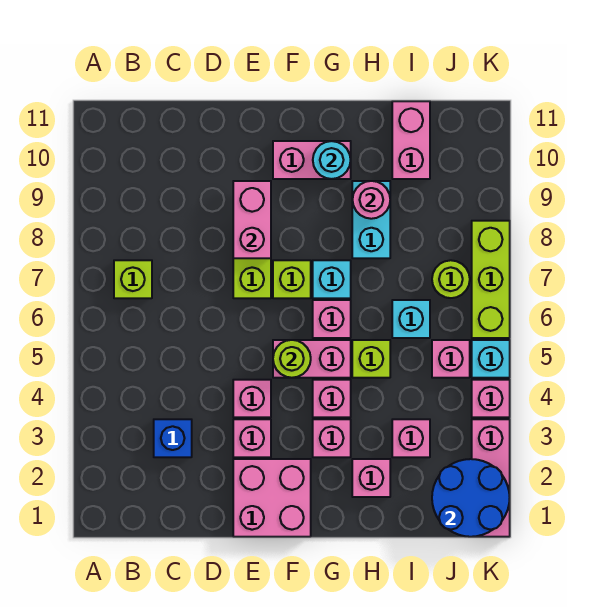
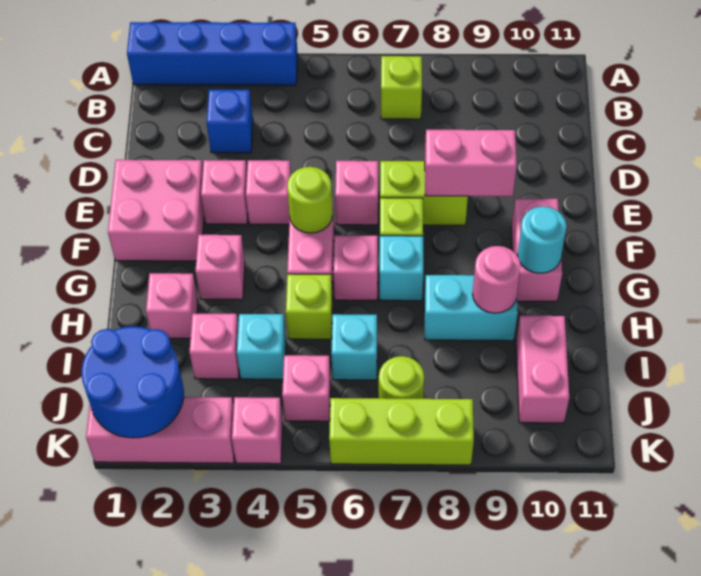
none -> blue 1x4 brick [127,22,298,85]
pink 1x1 brick [313,380,351,417] -> pink 1x1 brick moved to [335,161,378,225]
pink 1x2 brick [392,101,430,179] -> pink 1x2 brick turned to [516,316,569,423]
cyan 1x1 brick [472,340,510,378] -> cyan 1x1 brick moved to [237,314,286,379]

